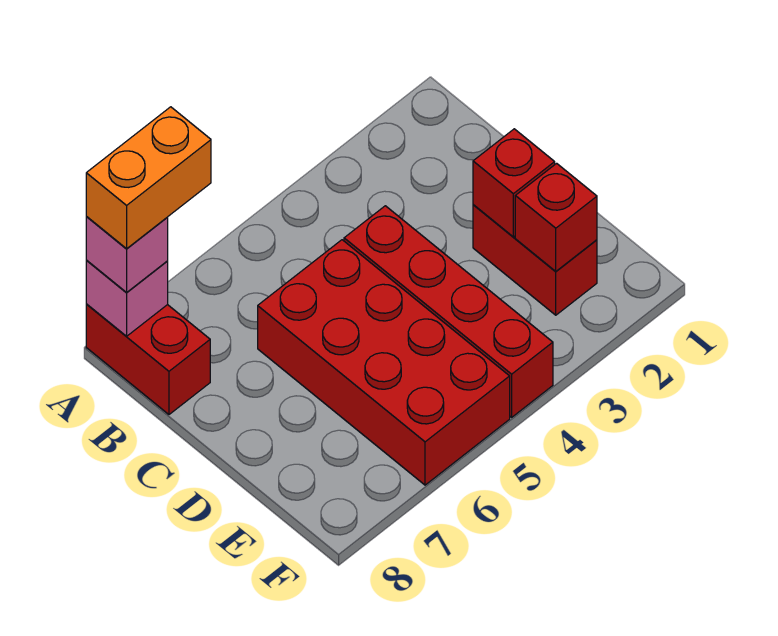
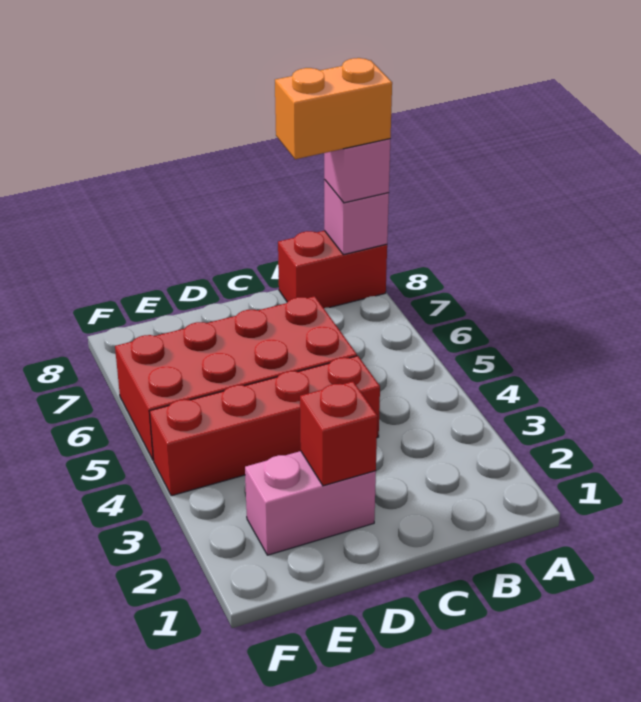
orange 1x2 brick [86,107,211,249] -> orange 1x2 brick turned to [275,58,392,159]
red 1x2 brick [473,205,597,315] -> pink 1x2 brick [245,451,376,555]
red 1x1 brick [515,163,597,271] -> none

